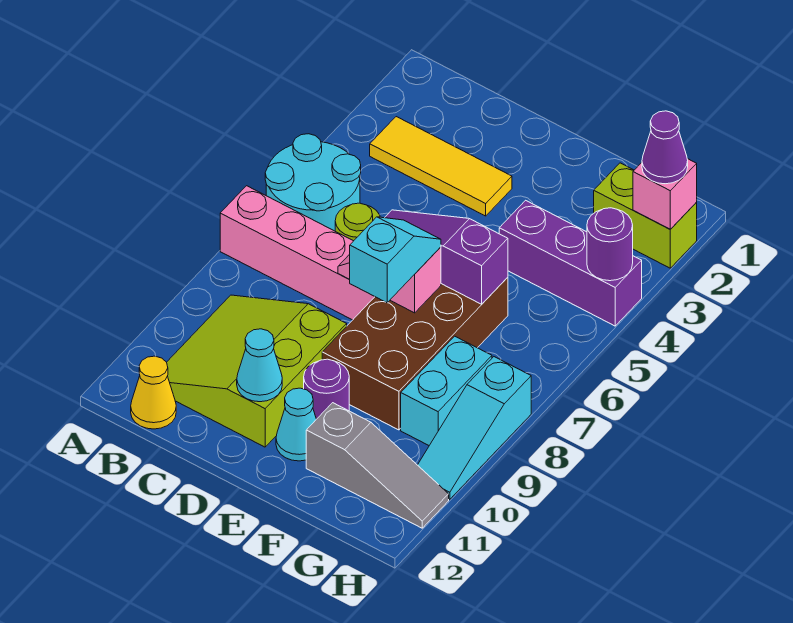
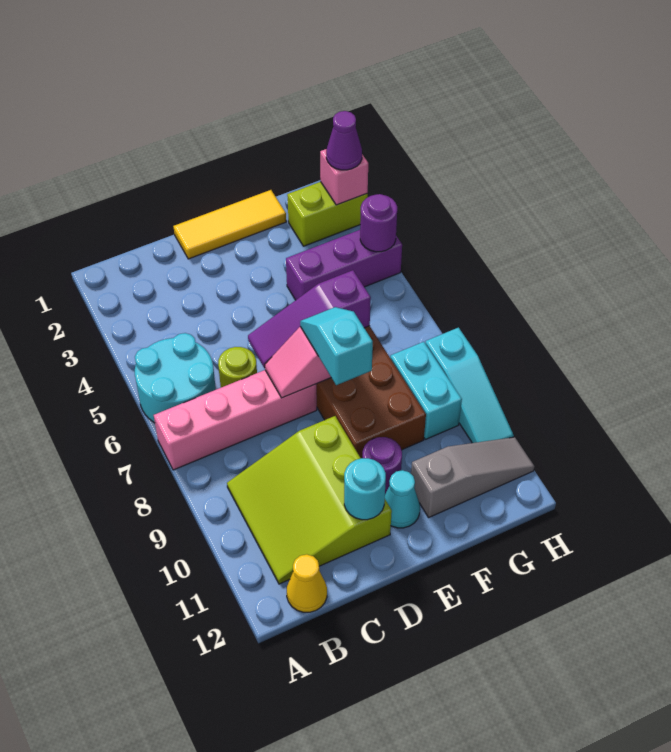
yellow 1x3 tile [370,117,512,216] -> yellow 1x3 tile moved to [173,190,286,259]
cyan 1x1 cone [237,329,282,402] -> cyan 1x1 round brick [344,458,386,520]

